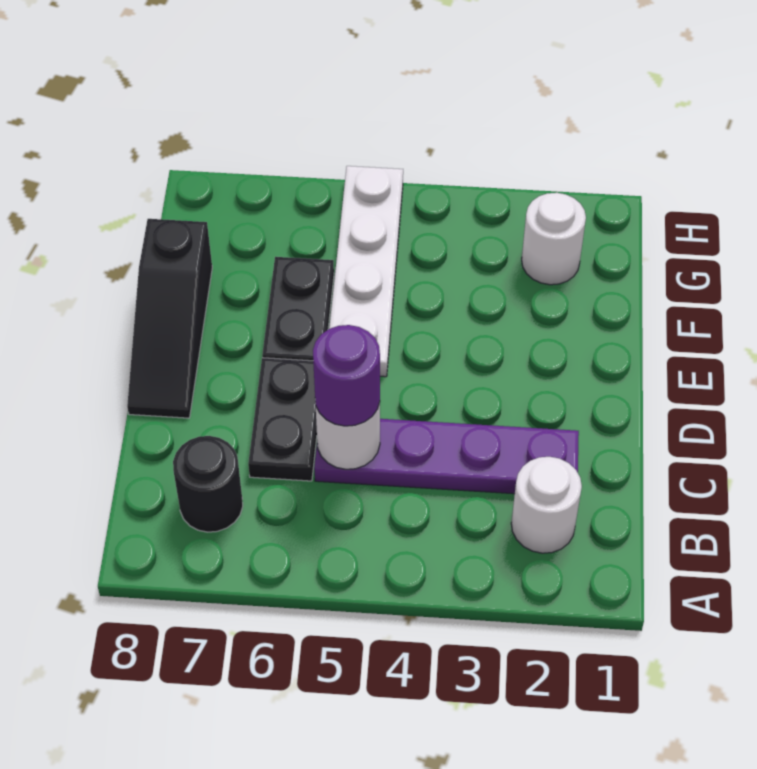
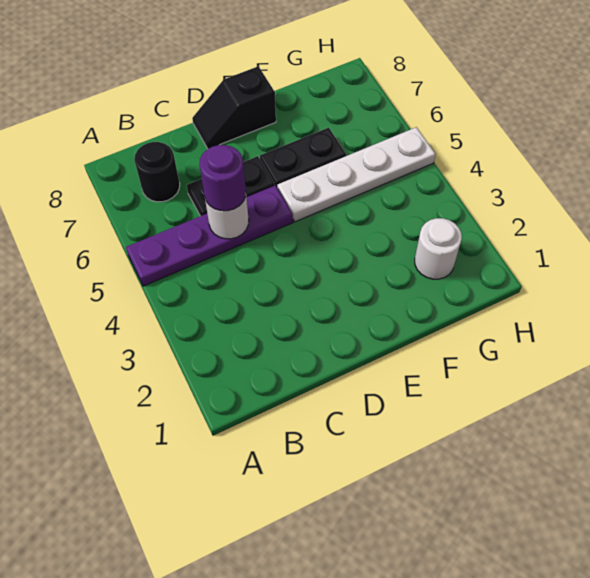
white 1x1 round brick [511,457,582,553] -> none
purple 1x4 plate [314,419,579,494] -> purple 1x4 plate turned to [126,185,293,286]
black 1x3 slope [127,219,212,418] -> black 1x2 slope [192,66,276,149]

